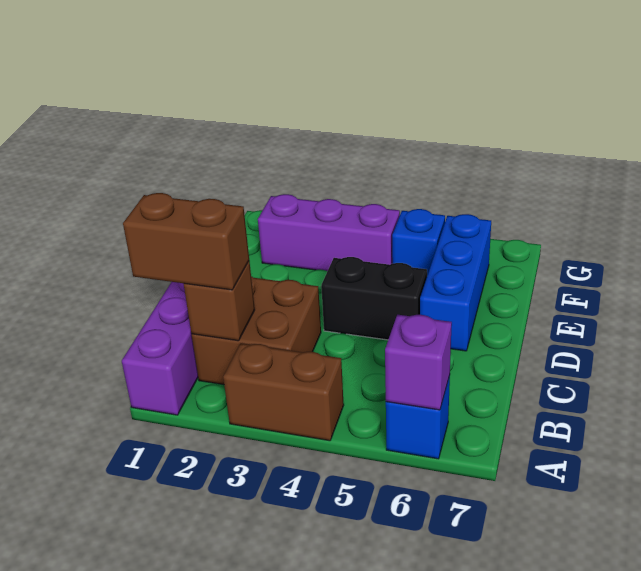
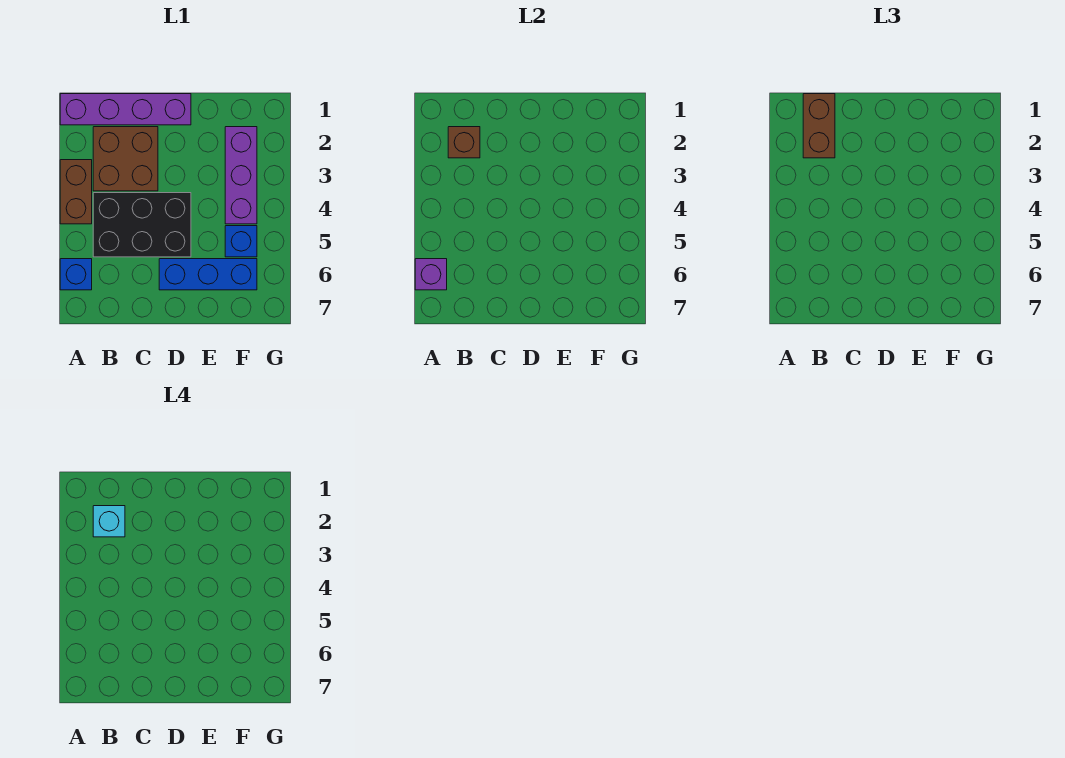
none -> cyan 1x1 brick [93,506,125,537]
black 1x2 brick [321,257,427,340] -> black 2x3 brick [93,193,191,257]

